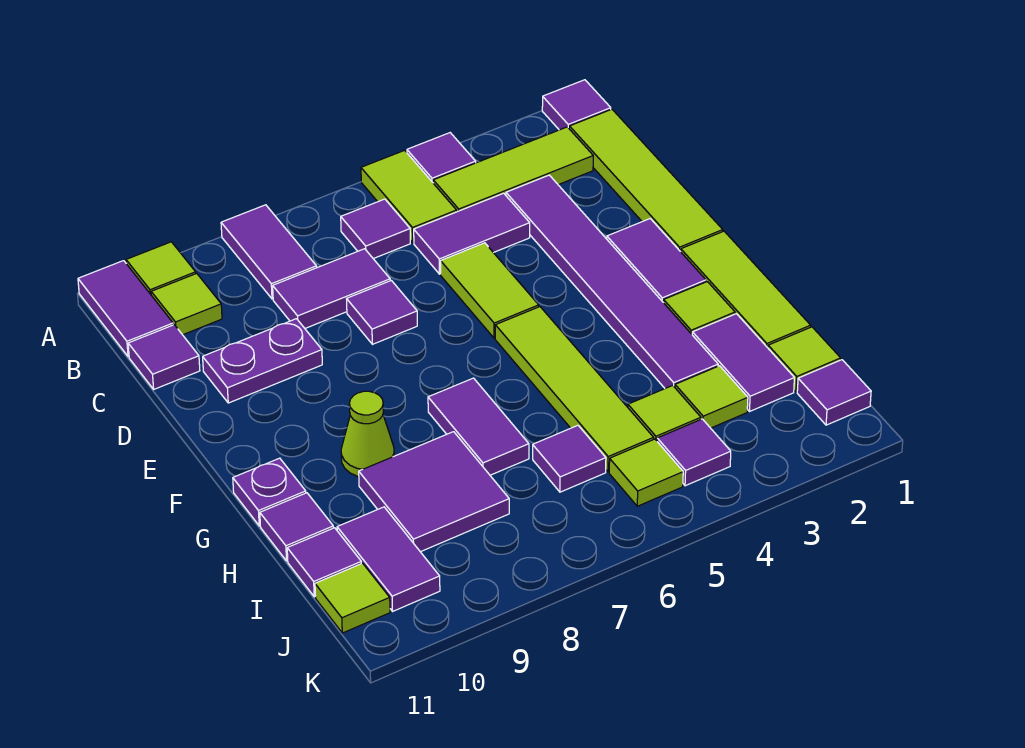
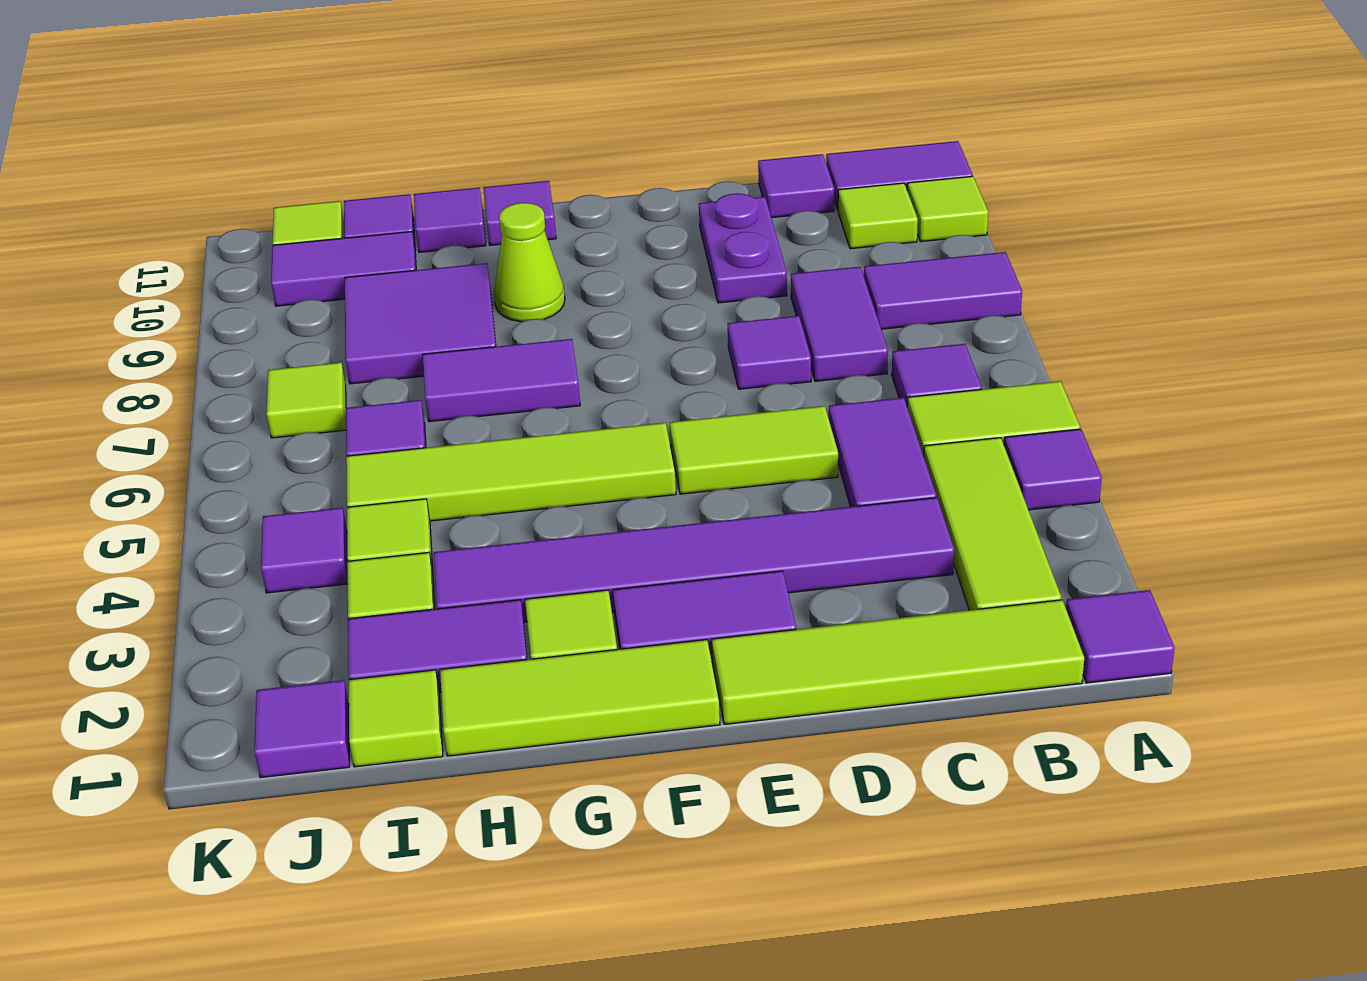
purple 1x1 plate [233,458,306,526] -> purple 1x1 tile [483,181,556,245]
lime 1x1 tile [609,439,683,506] -> lime 1x1 tile moved to [266,362,346,438]

